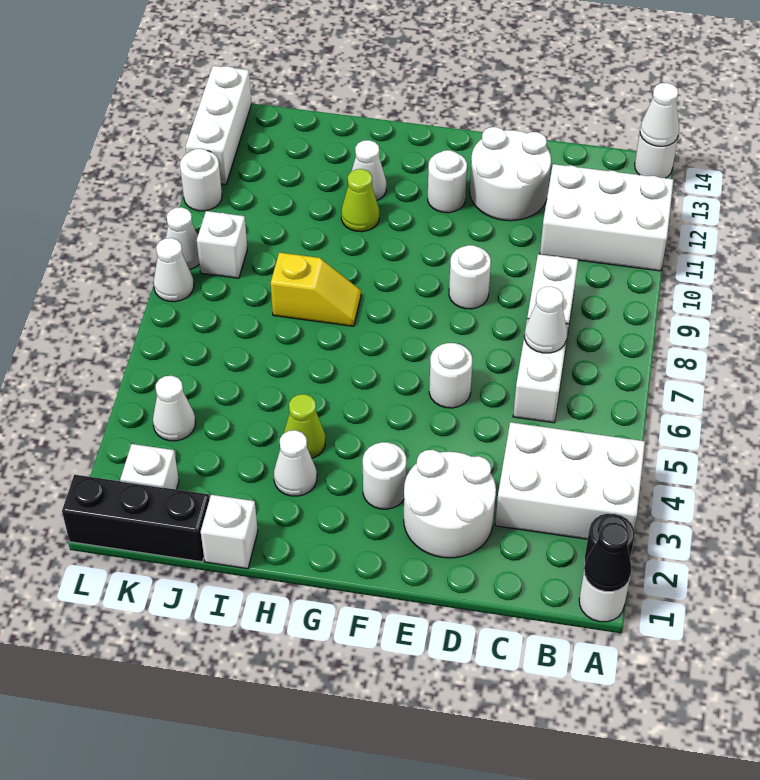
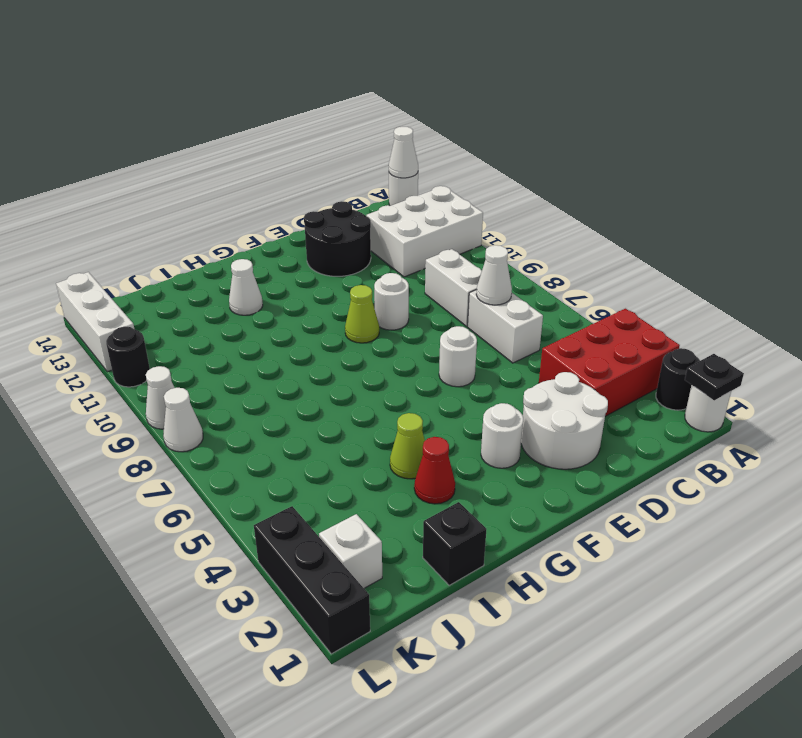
black 1x1 cone [584,522,631,592] -> black 1x1 plate [685,354,744,400]
white 2x3 brick [495,422,645,539] -> red 2x3 brick [539,309,680,416]
white 2x2 round brick [470,127,551,221] -> black 2x2 round brick [304,201,371,276]
white 1x1 round brick [428,150,467,213] -> none
white 1x1 cone [274,430,317,496] -> red 1x1 cone [414,437,455,504]
yellow 1x2 slope [271,252,361,326] -> none
lime 1x1 cone [341,169,379,232] -> lime 1x1 cone moved to [345,285,379,343]
white 1x1 brick [201,495,258,569] -> black 1x1 brick [423,502,486,585]
black 1x3 brick [62,475,209,562] -> black 1x3 brick turned to [254,506,370,654]
white 1x1 cone [153,376,196,441] -> none
white 1x1 brick [197,211,247,278] -> none
white 1x1 round brick [180,149,222,211] -> black 1x1 round brick [106,326,150,387]

